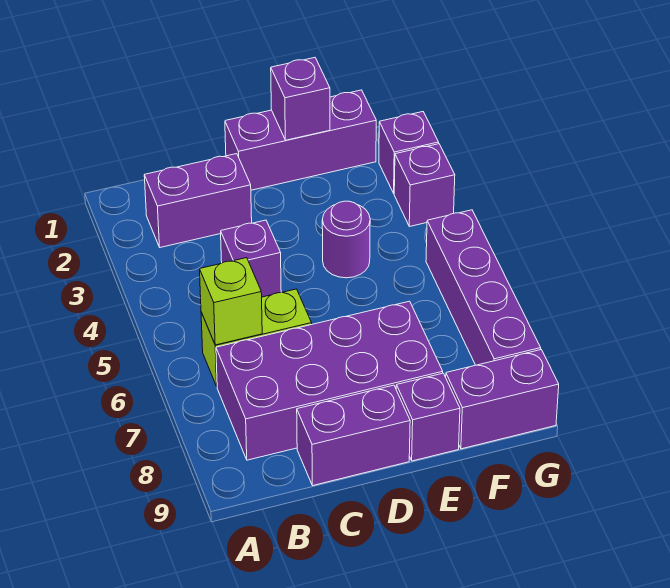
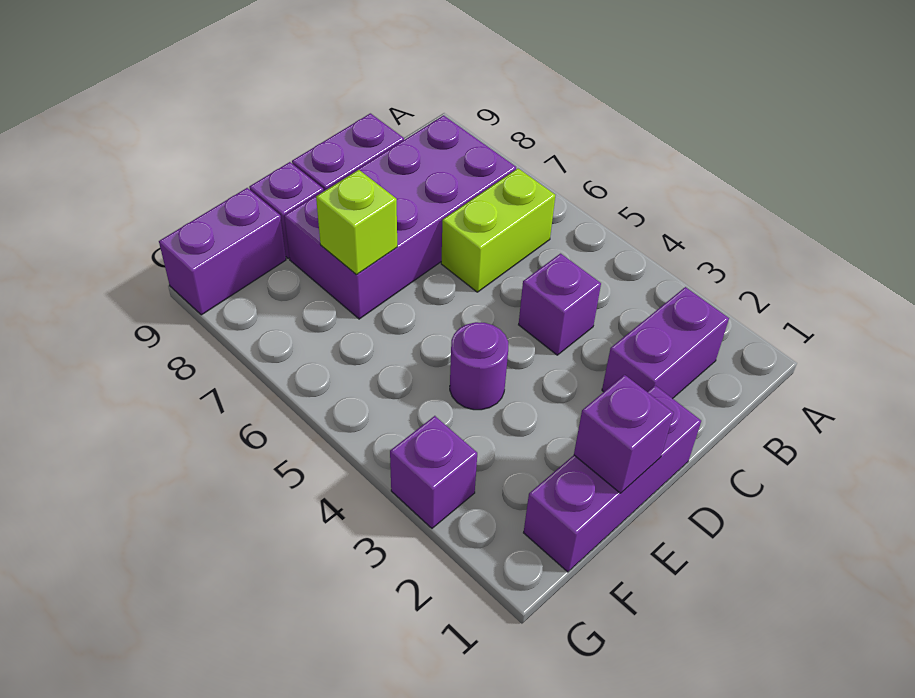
lime 1x1 brick [200,258,262,345] -> lime 1x1 brick moved to [316,170,397,275]
purple 1x1 brick [379,112,439,193] -> none
purple 1x4 brick [426,210,541,365] -> none

